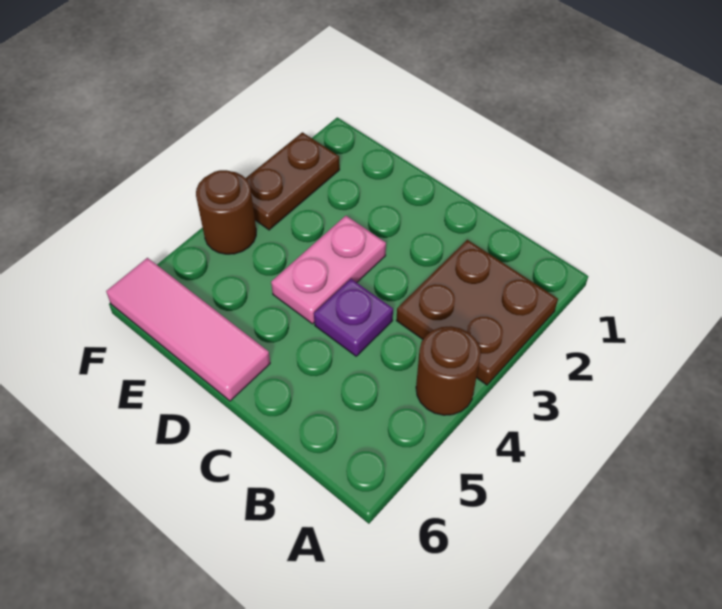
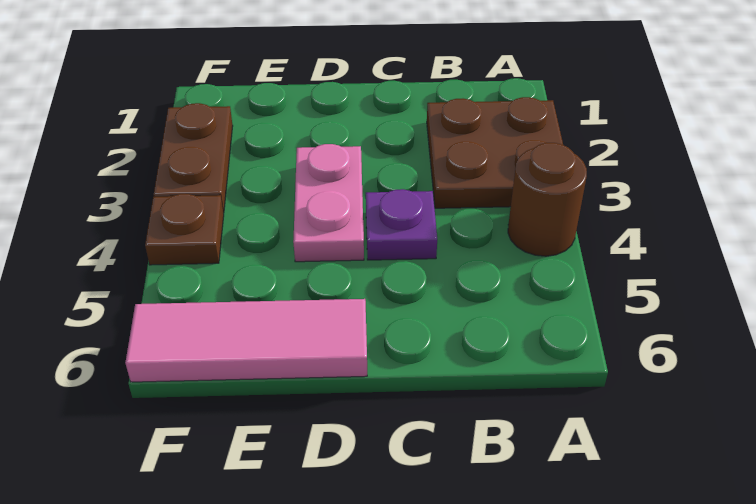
brown 1x1 round brick [196,170,256,254] -> brown 1x1 plate [145,194,224,265]

